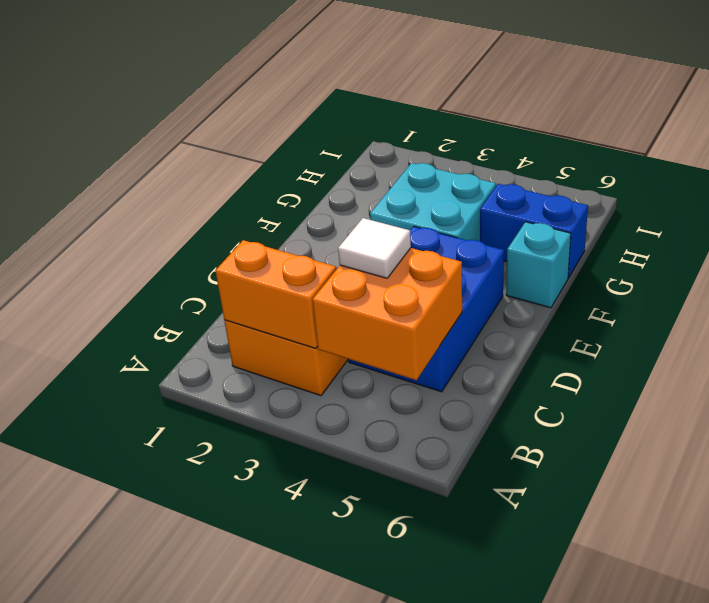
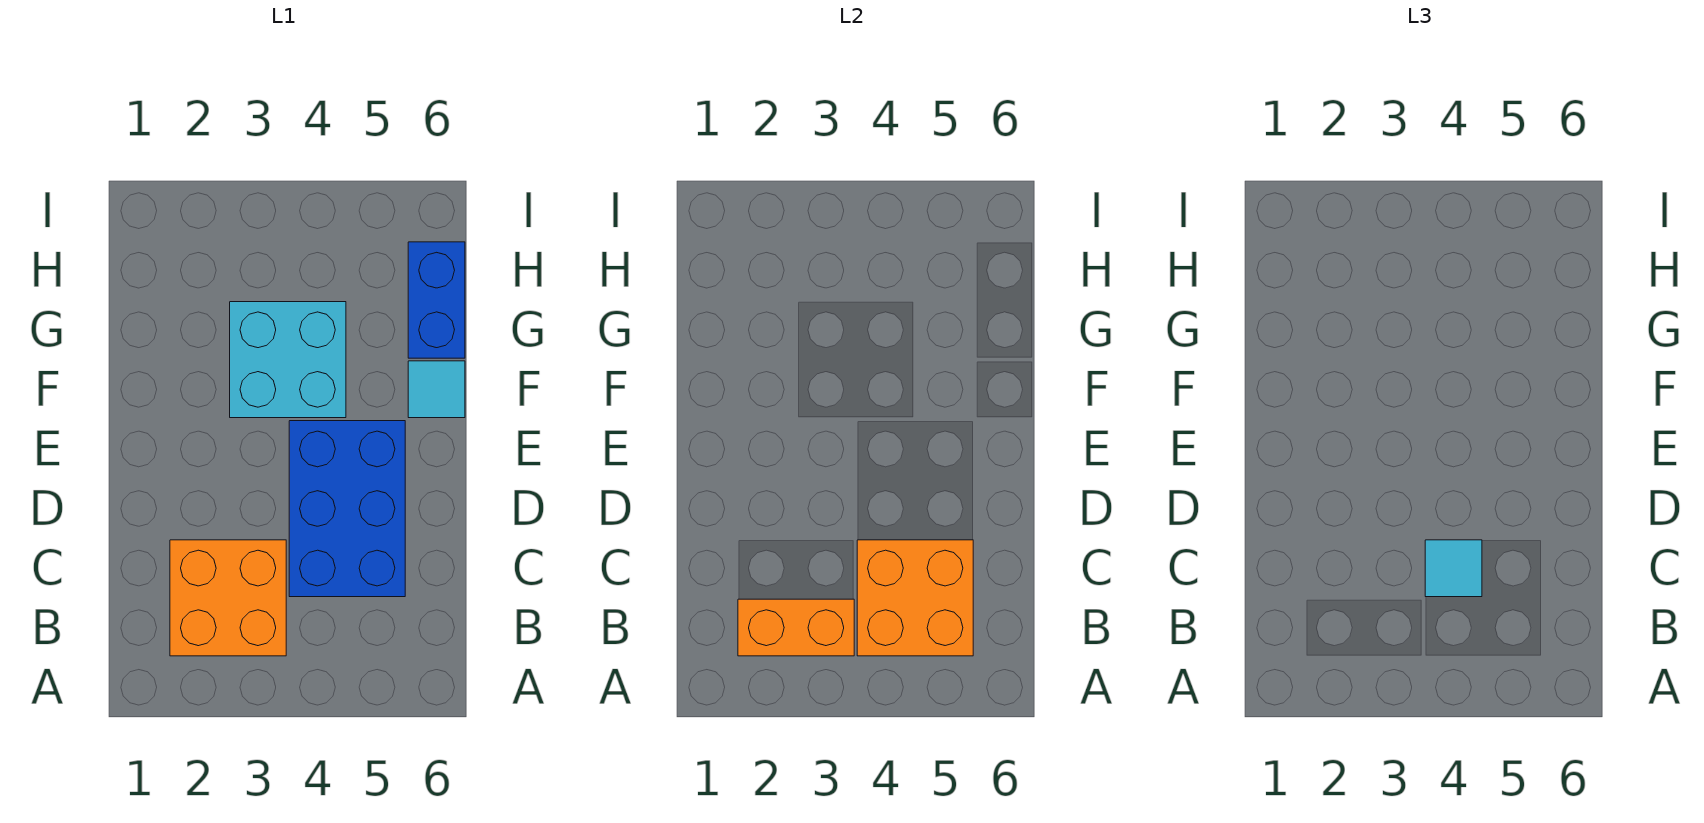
white 1x1 tile [338,218,411,278] -> cyan 1x1 tile [1425,540,1482,597]
cyan 1x1 brick [506,222,571,308] -> cyan 1x1 tile [408,361,465,418]
blue 1x2 brick [480,184,588,278] -> blue 1x2 brick turned to [408,242,465,358]

